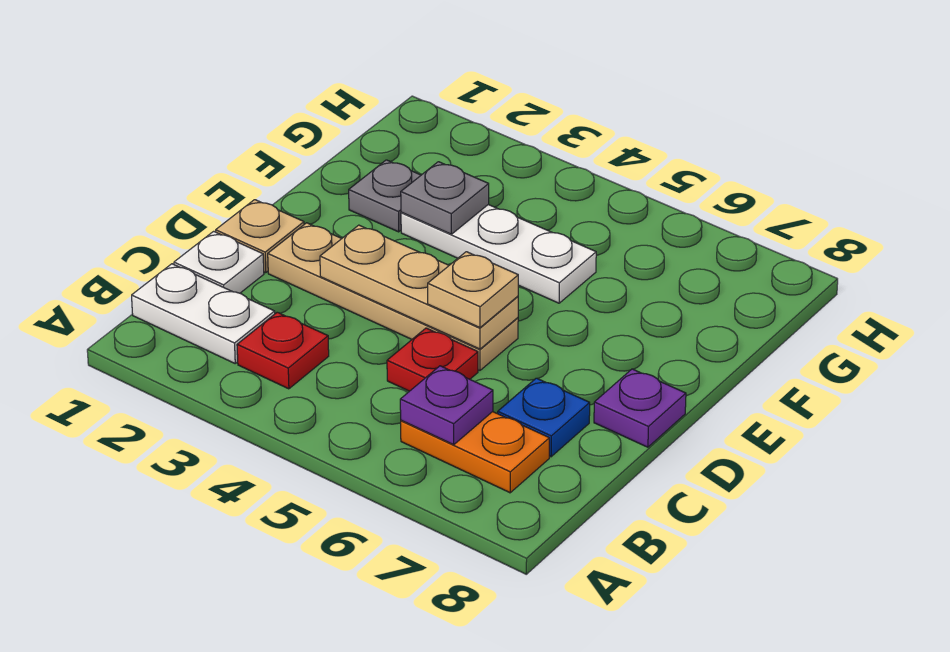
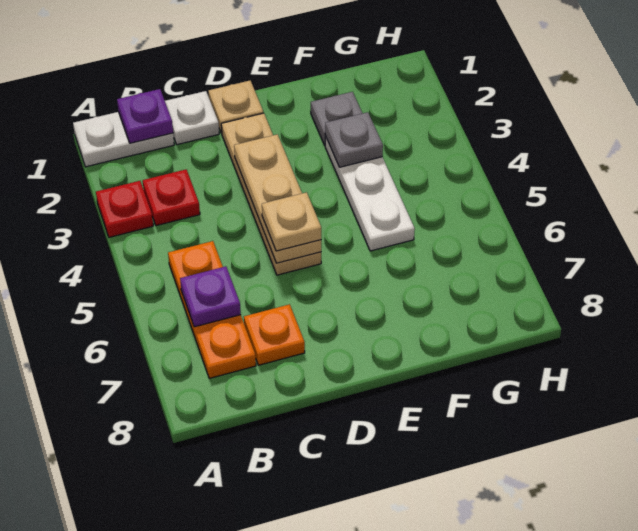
white 1x2 plate [132,264,275,363] -> white 1x2 plate turned to [73,112,174,167]
orange 1x2 plate [401,412,549,493] -> orange 1x3 plate [168,241,256,378]
red 1x1 plate [387,328,478,391] -> red 1x1 plate moved to [96,181,153,237]
blue 1x1 plate [497,378,590,457] -> orange 1x1 plate [244,304,305,365]
purple 1x1 plate [594,369,686,447] -> purple 1x1 plate moved to [117,89,173,143]

